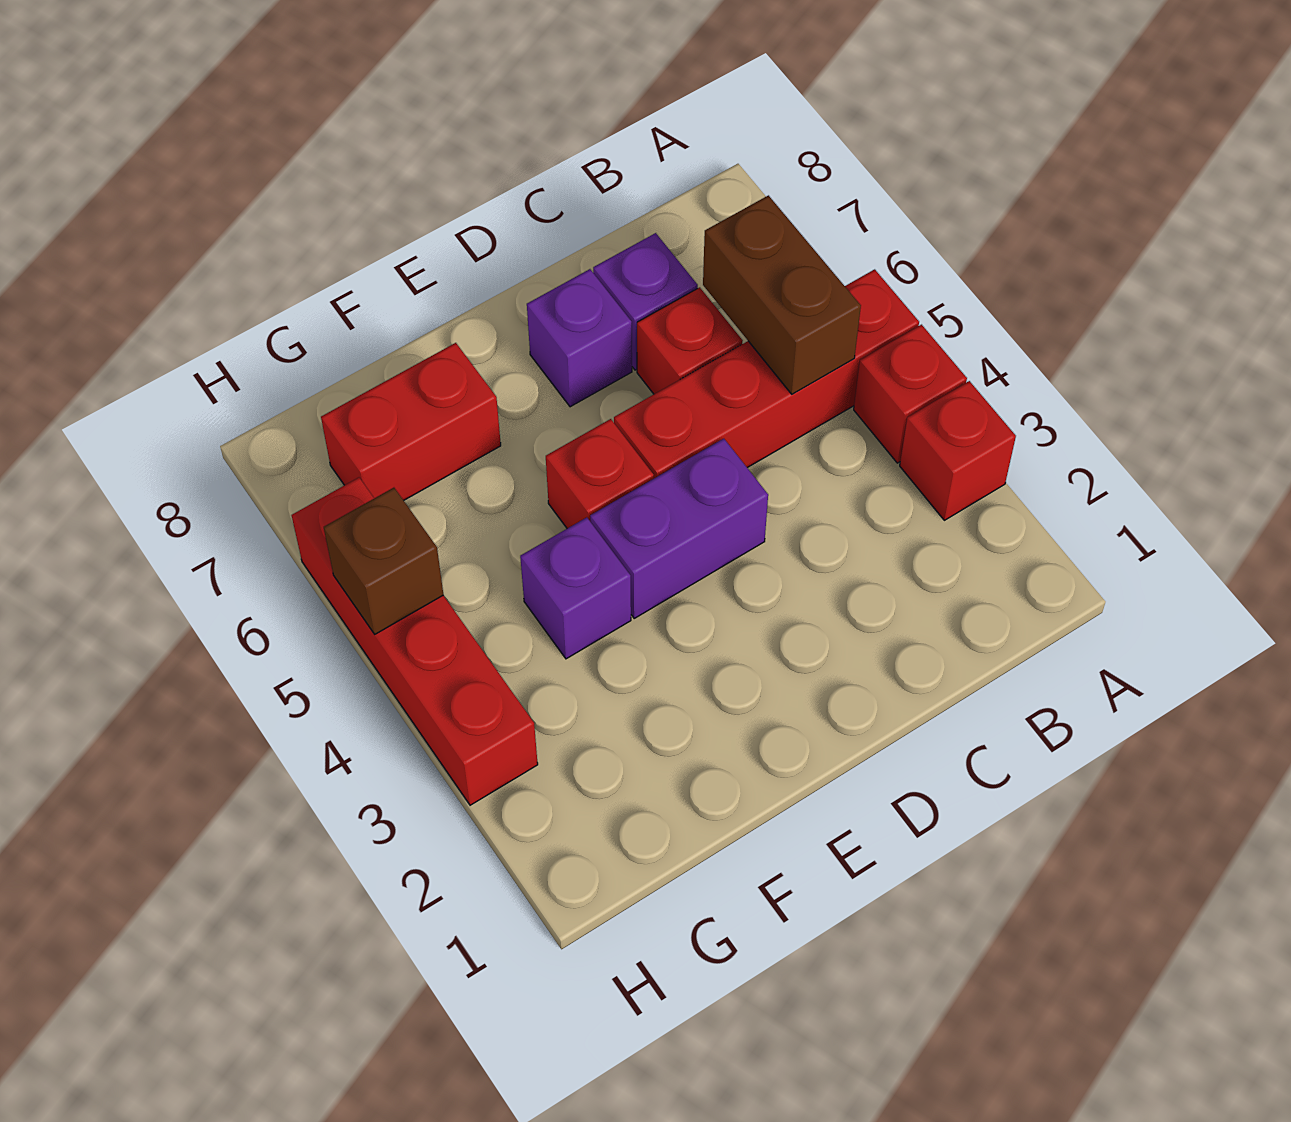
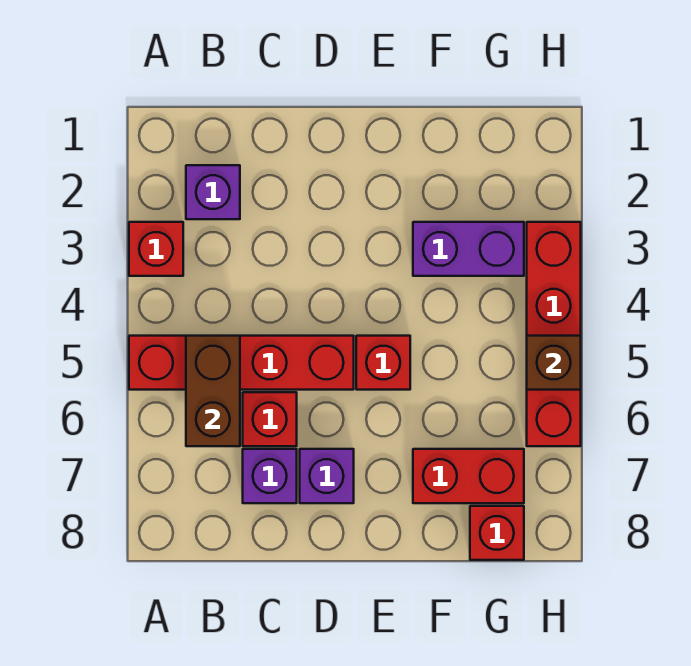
red 1x1 brick [854,325,967,463] -> red 1x1 brick moved to [470,506,524,560]
purple 1x2 brick [590,439,768,618] -> purple 1x2 brick moved to [413,222,524,276]
purple 1x1 brick [520,517,631,659] -> purple 1x1 brick moved to [186,165,240,219]

